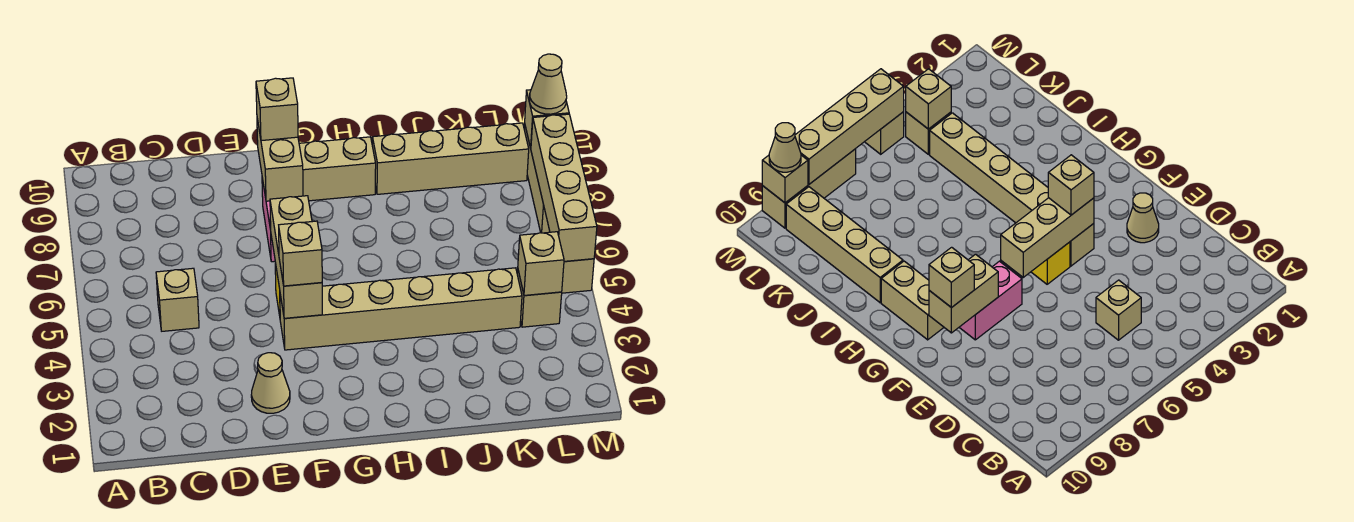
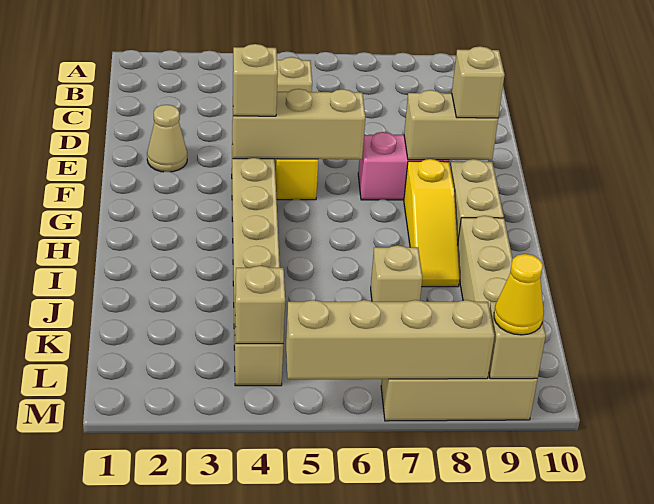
none -> yellow 1x3 slope [404,159,460,287]
tan 1x1 brick [562,259,594,293] -> tan 1x1 brick moved to [371,245,422,302]
tan 1x1 cone [530,54,567,114] -> yellow 1x1 cone [494,254,544,335]

